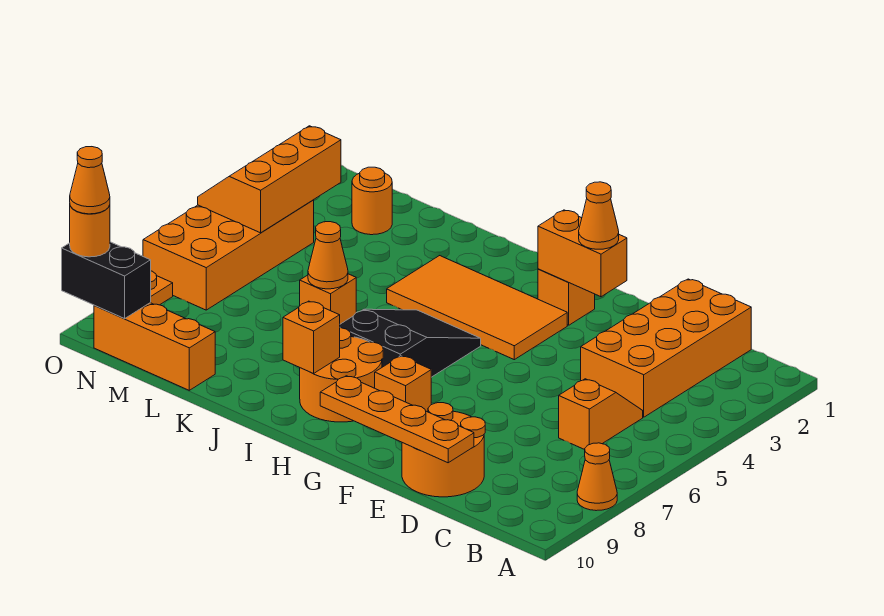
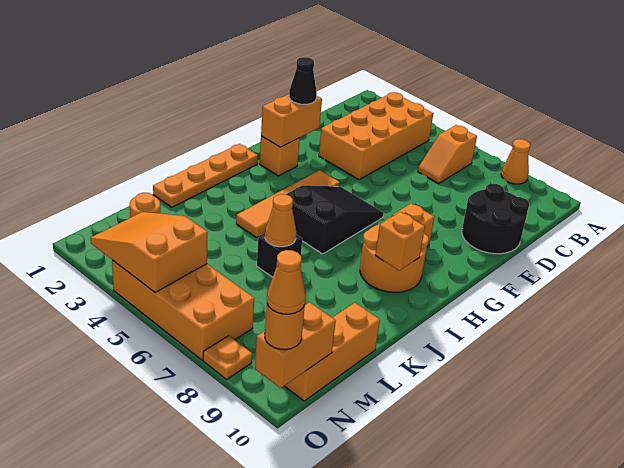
orange 2x4 brick [581,279,751,417] -> orange 2x4 brick turned to [319,92,433,180]
orange 1x2 slope [559,379,643,450] -> orange 1x2 slope turned to [418,125,477,183]
orange 2x2 round brick [402,403,485,497] -> black 2x2 round brick [462,183,529,254]
orange 1x4 plate [320,376,474,463] -> orange 1x4 plate moved to [153,144,258,207]
orange 1x1 cone [579,182,619,249] -> black 1x1 cone [289,57,317,104]
orange 2x4 tile [387,256,567,360] -> orange 1x4 tile [236,170,340,237]
black 2x3 slope [340,309,481,377] -> black 2x3 slope turned to [286,185,383,254]
orange 1x1 brick [300,274,356,324] -> black 1x1 brick [257,233,302,277]
orange 2x3 slope [198,126,341,233] -> orange 2x3 slope turned to [91,212,208,292]
black 1x2 brick [62,242,151,319] -> orange 1x2 brick [255,302,336,388]

